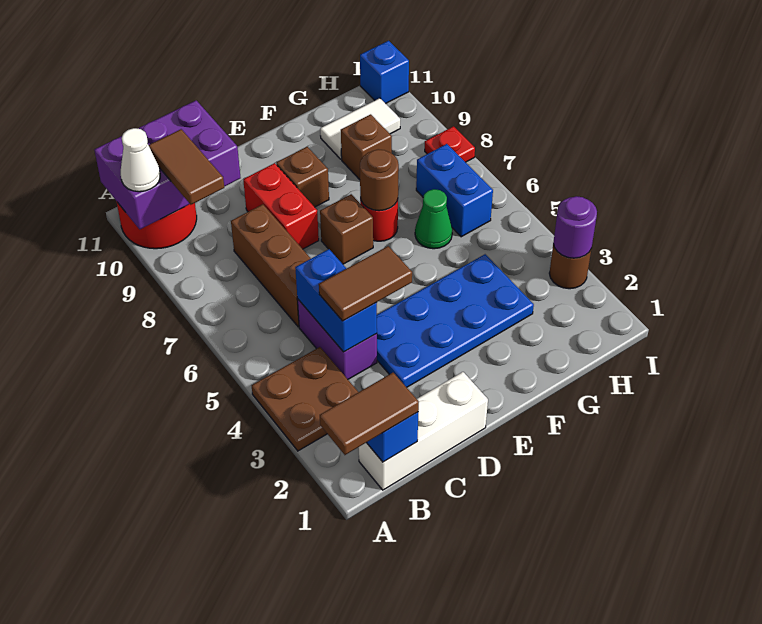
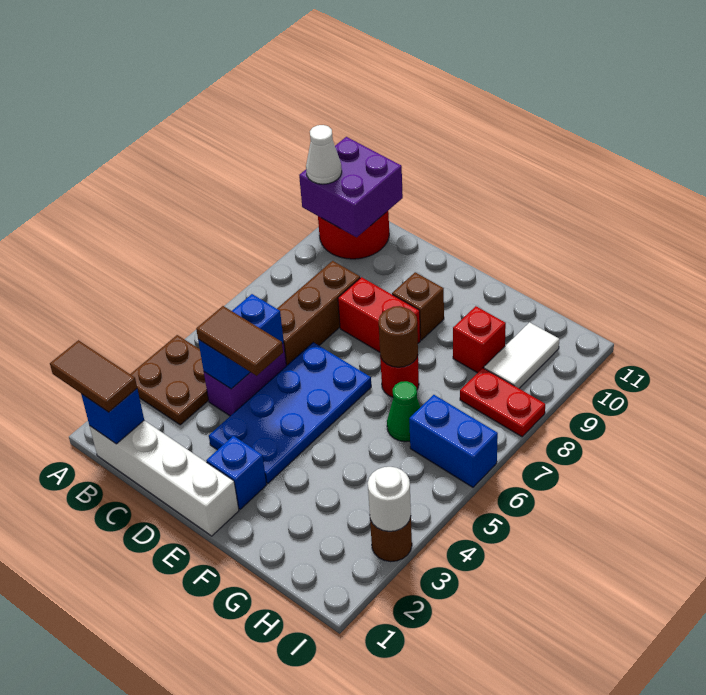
purple 2x3 brick [94,100,241,229] -> purple 2x2 brick [299,137,403,237]
white 1x3 brick [359,372,488,490] -> white 1x4 brick [90,420,239,536]
brown 1x2 tile [149,129,224,205] -> none
blue 2x4 plate [377,254,534,387] -> blue 2x4 plate turned to [209,342,371,483]
red 1x2 brick [243,163,319,249] -> red 1x2 brick turned to [338,277,420,352]
brown 1x1 brick [320,194,373,264] -> none
brown 1x1 brick [341,114,392,180] -> red 1x1 brick [453,306,506,373]
white 1x2 tile [320,98,400,159] -> white 1x2 tile turned to [484,322,559,388]
blue 1x2 brick [416,144,493,237] -> blue 1x2 brick turned to [409,395,498,487]
purple 1x1 round brick [553,196,597,258] -> white 1x1 round brick [368,467,411,531]
red 1x1 plate [425,126,475,162] -> red 1x2 plate [460,368,545,437]
blue 1x1 brick [360,41,409,104] -> blue 1x1 brick moved to [206,436,267,509]

